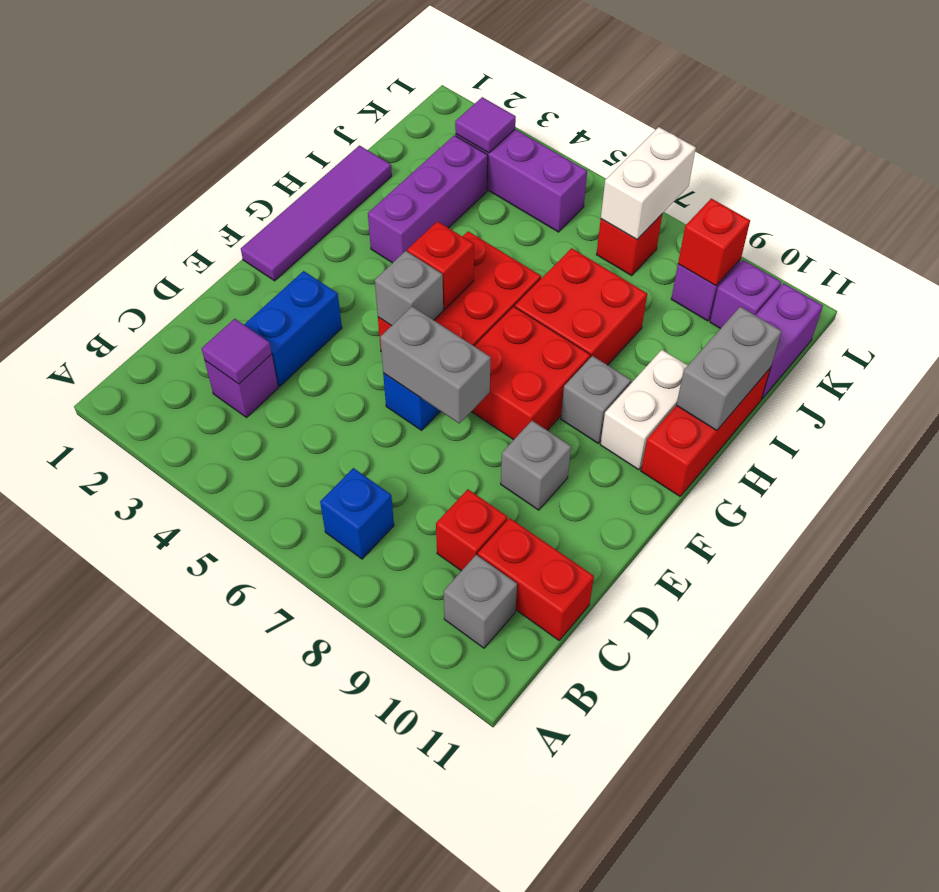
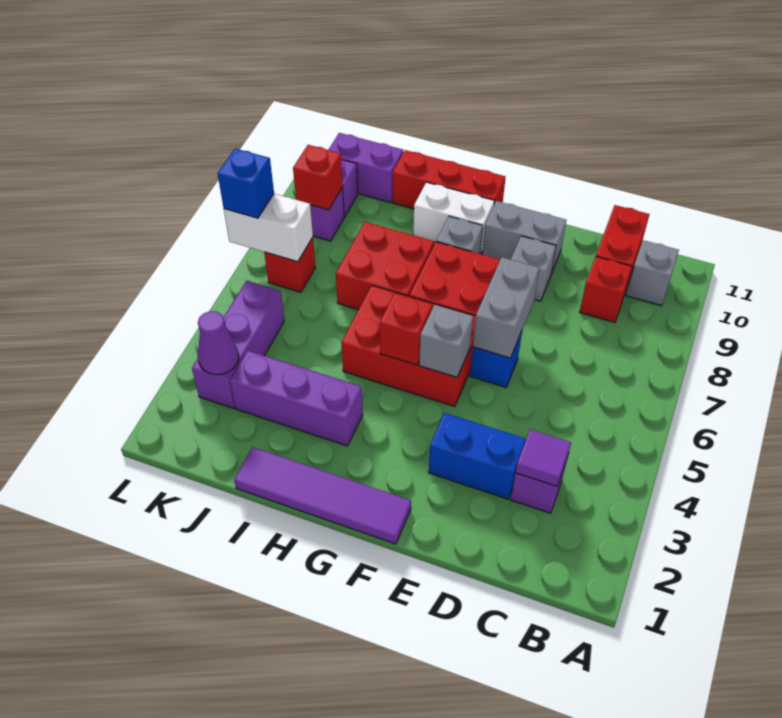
blue 1x1 brick [320,468,394,559] -> blue 1x1 brick moved to [218,149,274,218]
grey 1x2 brick [676,307,781,430] -> grey 1x2 brick moved to [482,201,566,274]
purple 1x1 tile [455,97,516,153] -> purple 1x1 cone [198,311,239,375]

